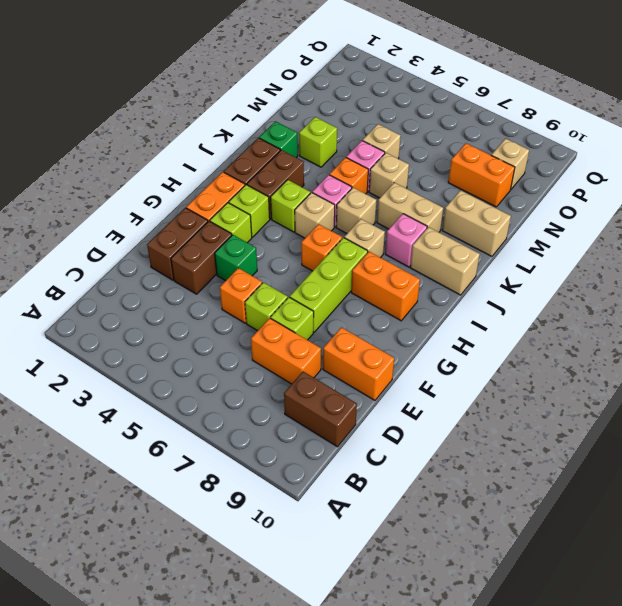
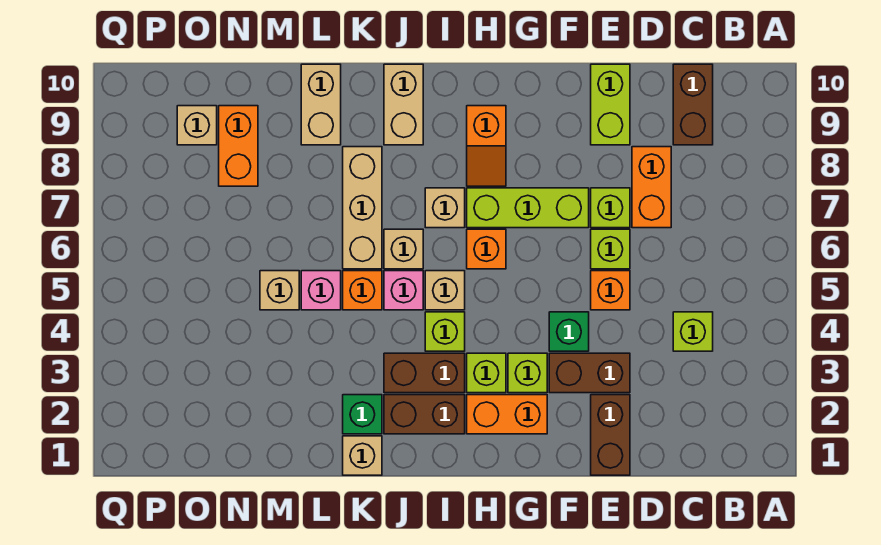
brown 1x2 brick [147,208,208,280] -> brown 1x2 brick turned to [591,395,630,475]
orange 1x2 brick [323,327,394,400] -> lime 1x2 brick [591,64,630,145]
orange 1x2 brick [351,252,420,321] -> orange 1x2 slope [467,106,506,186]
pink 1x1 brick [385,214,427,267] -> none
tan 1x2 brick [377,182,443,232] -> tan 1x3 brick [343,147,382,269]
lime 1x1 brick [299,117,337,167] -> lime 1x1 brick moved to [673,312,713,351]
tan 1x1 brick [369,153,409,198] -> tan 1x1 brick moved to [343,436,382,475]

